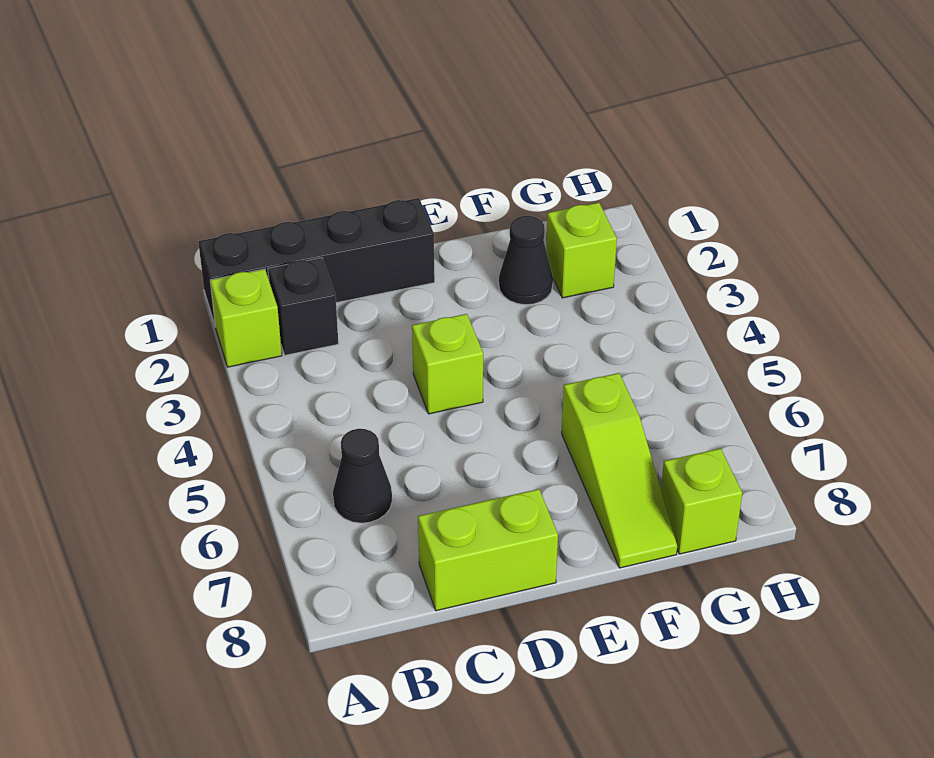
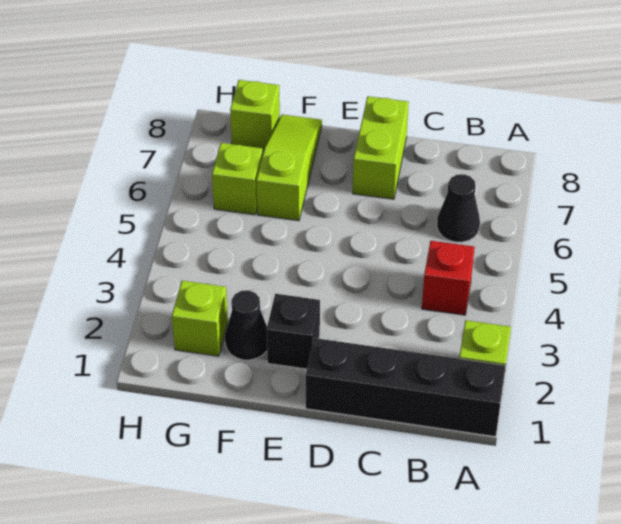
black 1x1 brick [268,258,338,355] -> black 1x1 brick moved to [267,294,320,369]
none -> red 1x1 brick [422,241,475,315]
lime 1x2 brick [418,489,558,611] -> lime 1x2 brick turned to [353,96,409,199]
lime 1x1 brick [412,314,483,414] -> lime 1x1 brick moved to [212,143,263,215]

